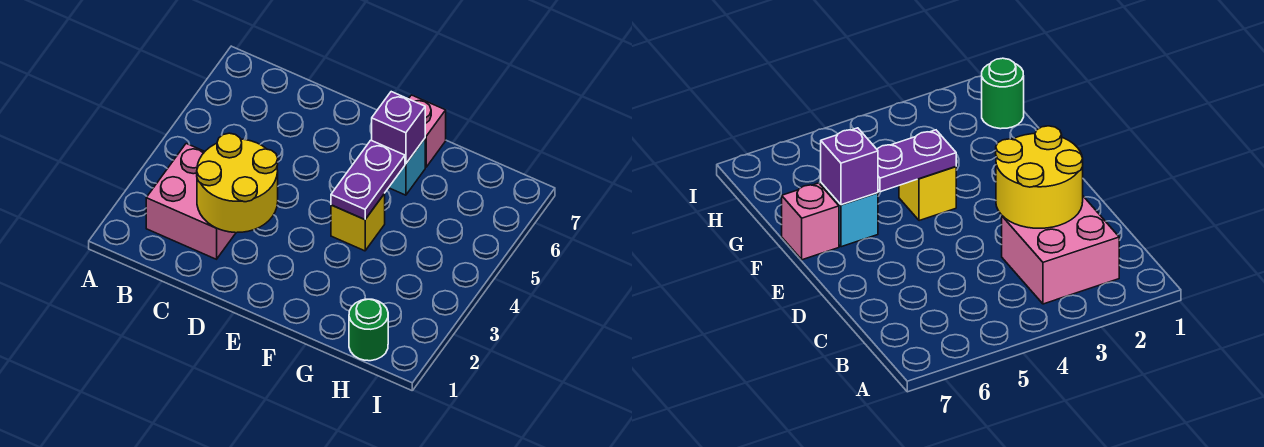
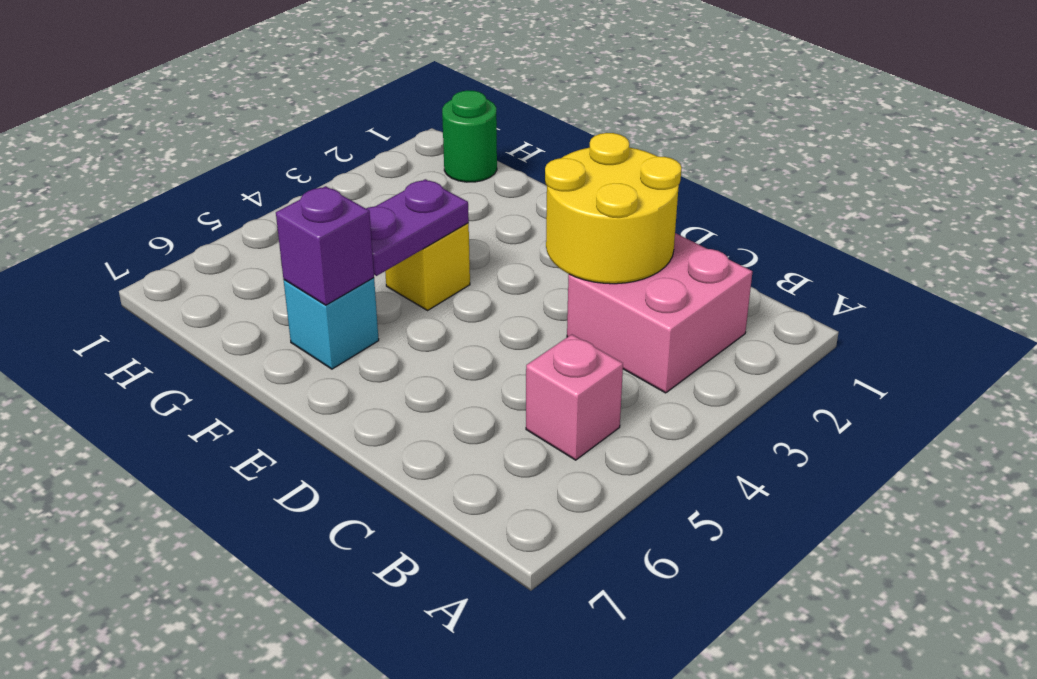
pink 1x1 brick [409,95,446,167] -> pink 1x1 brick moved to [526,335,623,460]

